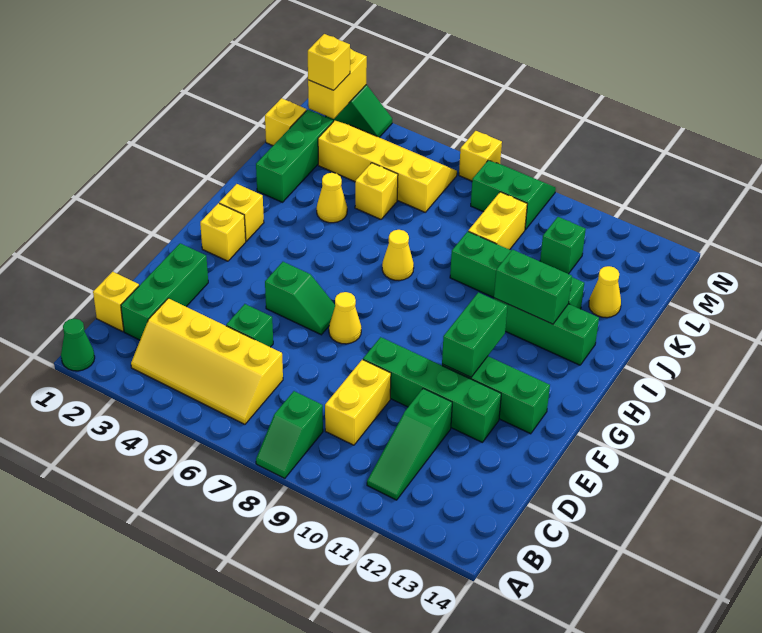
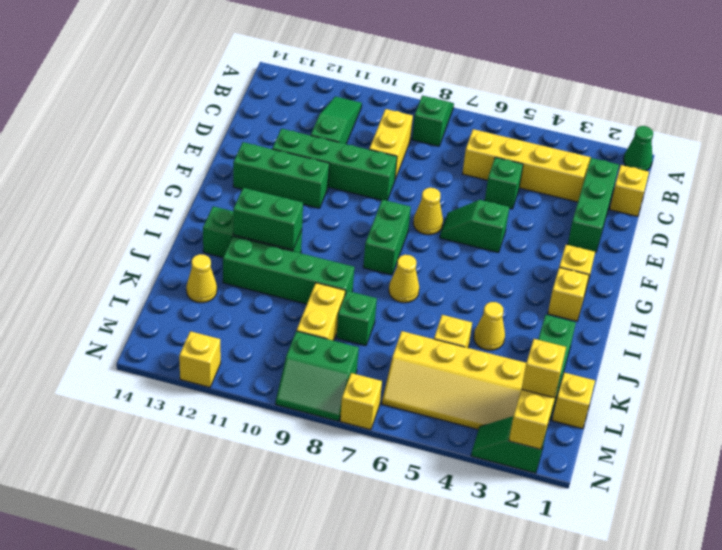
green 1x2 brick [442,292,507,377] -> green 1x2 brick moved to [363,200,411,275]
green 1x1 brick [540,217,586,274] -> green 1x1 brick moved to [337,291,377,346]
none -> yellow 1x1 brick [179,331,221,387]

